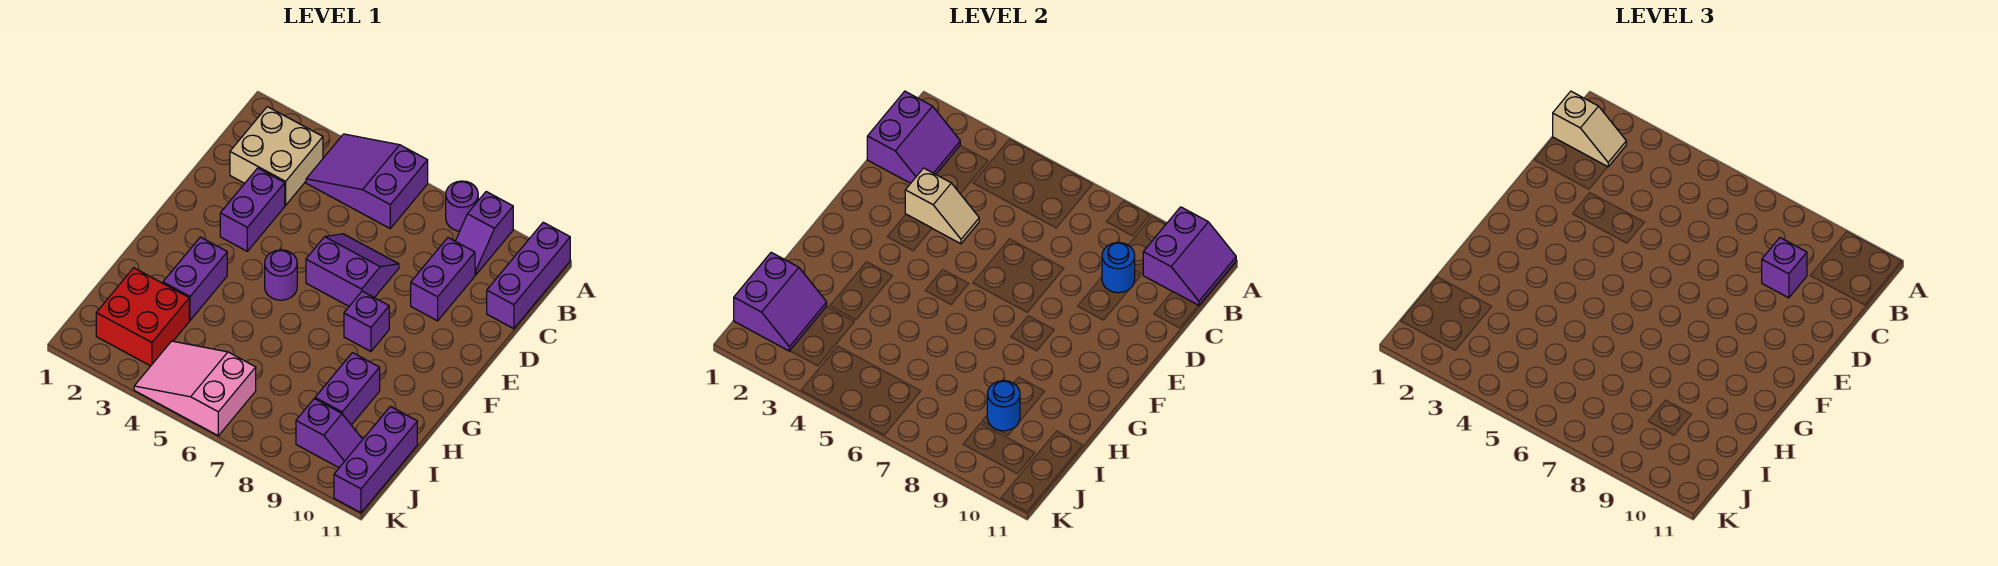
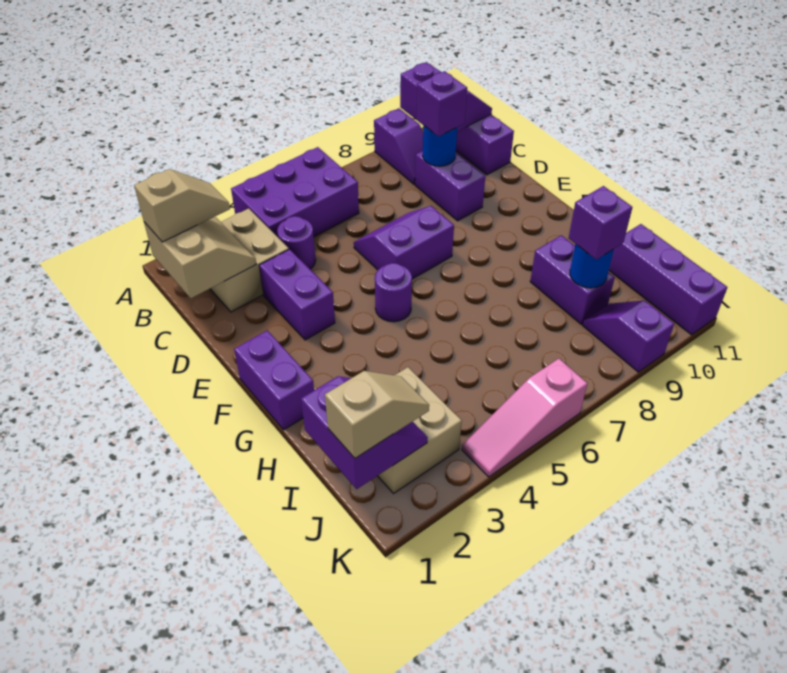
purple 2x3 slope [306,134,428,228] -> purple 2x3 brick [231,147,359,237]
purple 1x1 round brick [446,181,478,231] -> purple 1x1 round brick moved to [277,216,316,269]
purple 2x2 slope [867,91,960,183] -> tan 2x2 slope [144,217,256,298]
tan 1x2 slope [905,168,979,244] -> tan 1x2 slope moved to [325,371,429,458]
purple 1x1 brick [344,291,389,351] -> purple 1x1 brick moved to [569,186,632,260]
purple 1x2 brick [163,237,227,320] -> purple 1x2 brick moved to [234,330,314,430]
red 2x2 brick [96,268,189,366] -> tan 2x2 brick [378,367,462,493]
pink 2x3 slope [134,341,256,436] -> pink 1x3 slope [462,359,587,477]
purple 1x2 slope [296,399,363,468] -> purple 1x2 slope turned to [583,301,674,372]

